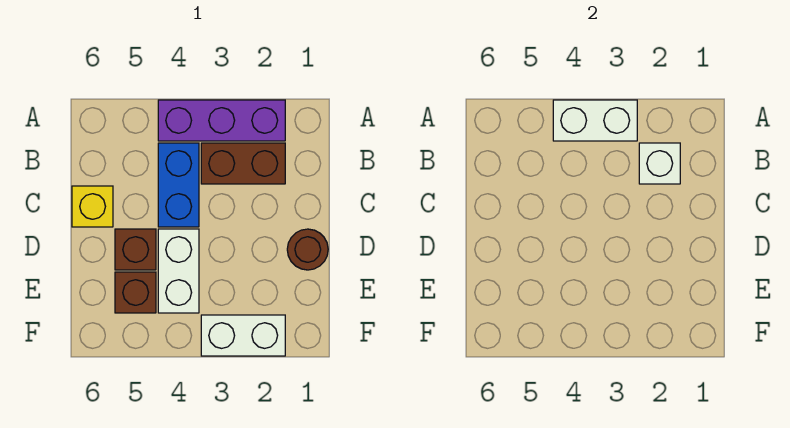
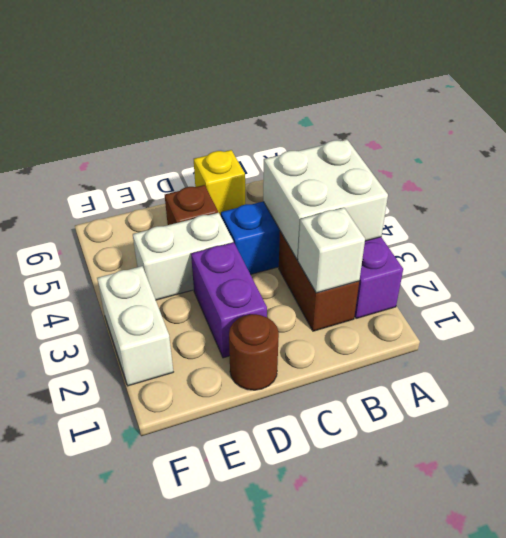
white 1x2 brick [553,100,637,141] -> white 2x2 brick [263,140,388,259]
none -> purple 1x2 brick [191,242,267,358]
brown 1x1 brick [115,272,156,313] -> none

